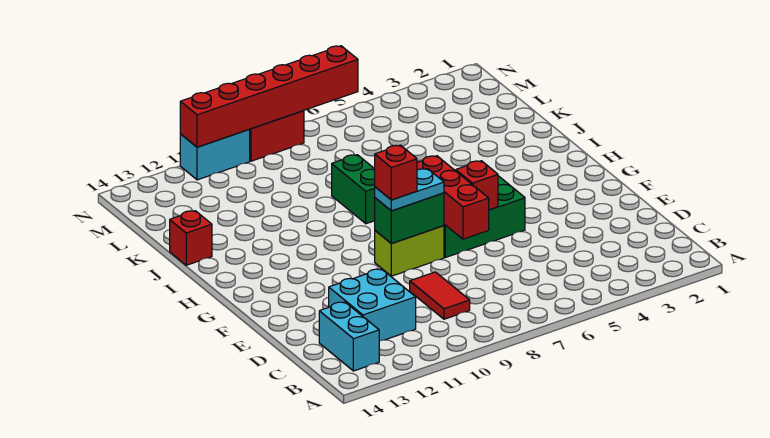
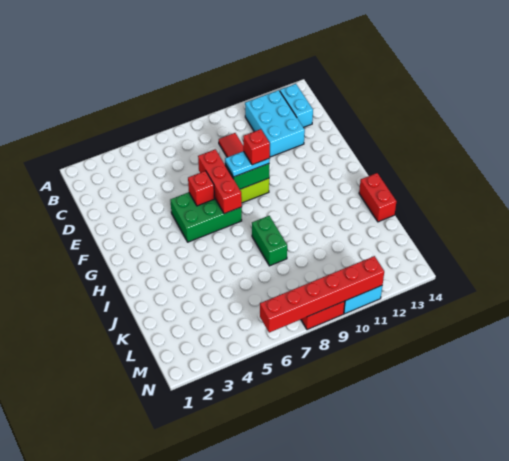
cyan 2x2 brick [329,269,416,341] -> cyan 2x3 brick [245,90,305,157]
red 1x1 brick [170,211,212,265] -> red 1x2 brick [359,173,396,222]

